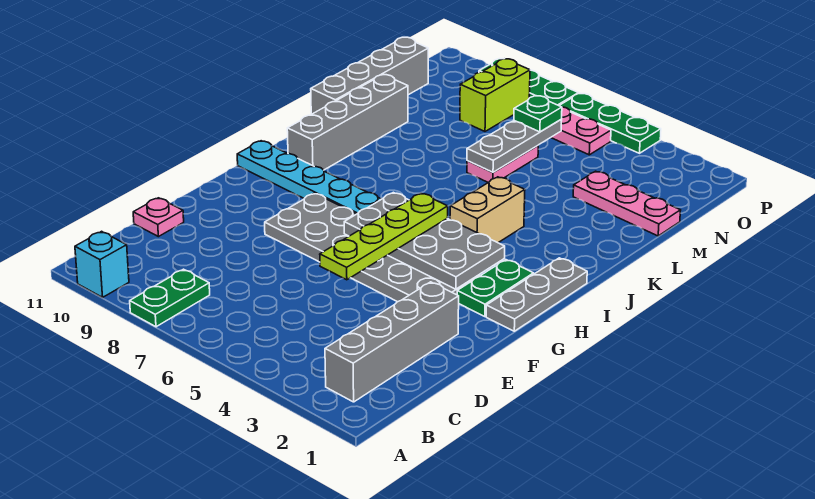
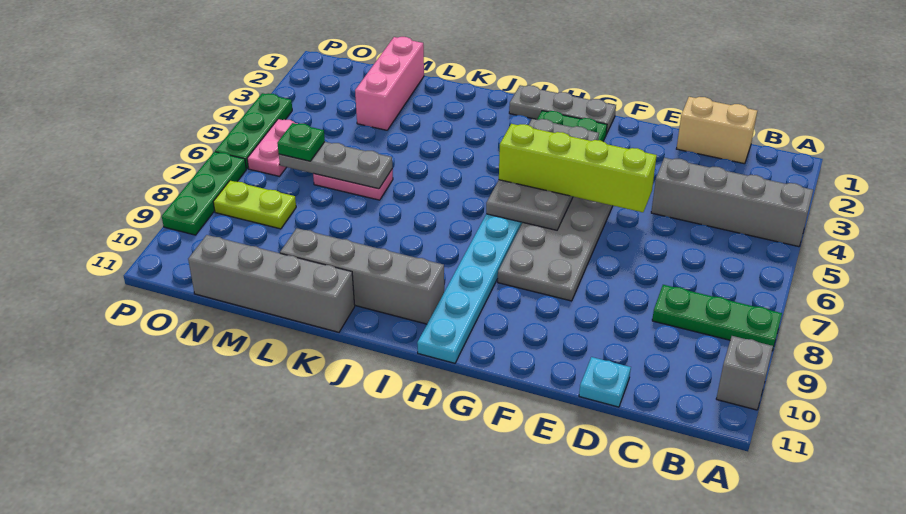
green 1x2 plate [130,269,210,327] -> green 1x3 plate [652,285,782,351]
cyan 1x1 brick [75,231,129,297] -> grey 1x1 brick [716,336,773,410]
grey 1x4 brick [325,282,459,402] -> grey 1x4 brick moved to [651,158,813,247]
pink 1x1 plate [133,198,184,237] -> cyan 1x1 plate [579,357,631,407]
lime 1x4 plate [320,193,448,280] -> lime 1x4 brick [499,124,657,212]
tan 1x2 brick [450,177,525,243] -> tan 1x2 brick moved to [677,97,757,164]
pink 1x3 plate [573,171,681,236] -> pink 1x3 brick [355,37,424,130]
lime 1x2 brick [460,59,530,131] -> lime 1x2 plate [213,181,296,229]

